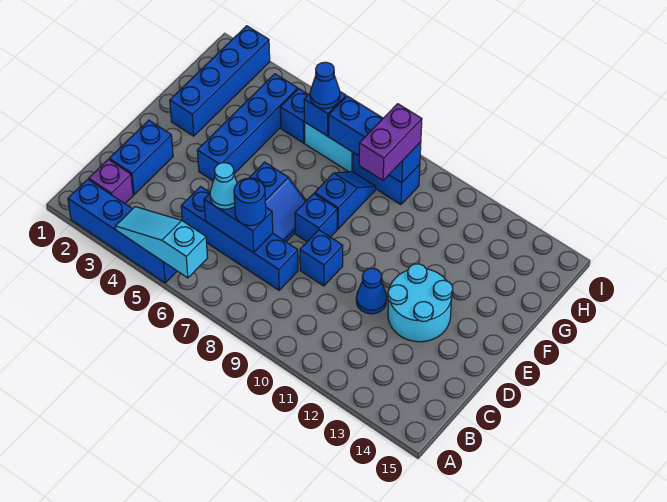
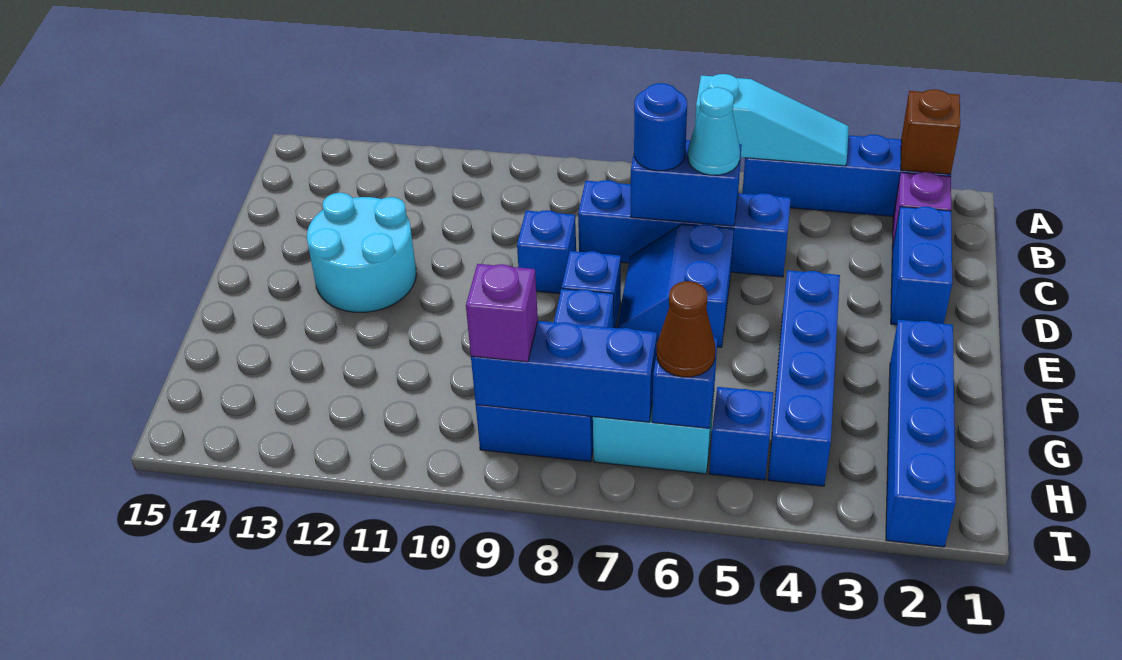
none -> brown 1x1 brick [901,89,960,175]
blue 1x1 cone [356,268,387,314] -> none
purple 1x2 brick [359,104,422,180] -> purple 1x1 brick [466,264,538,362]
blue 1x1 cone [310,62,340,109] -> brown 1x1 cone [657,281,715,377]

